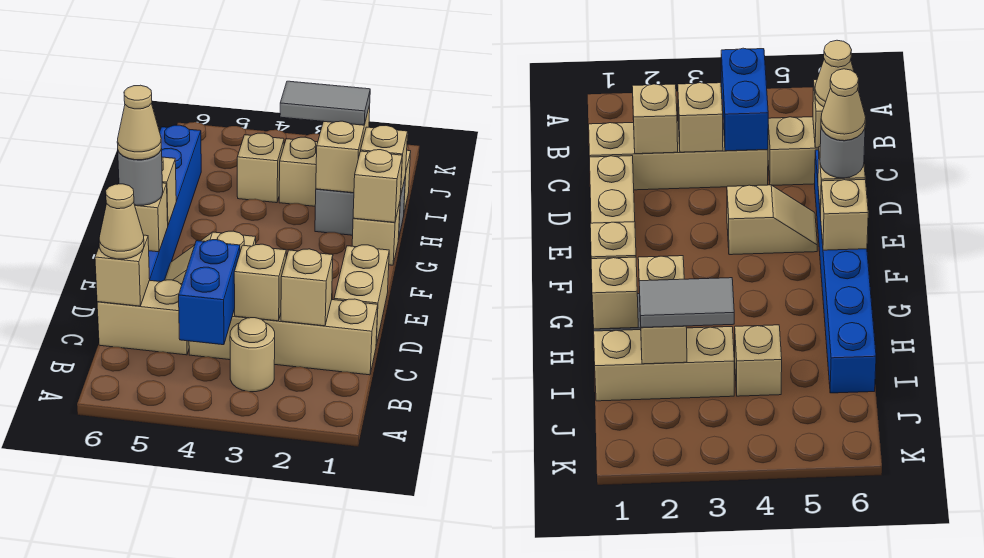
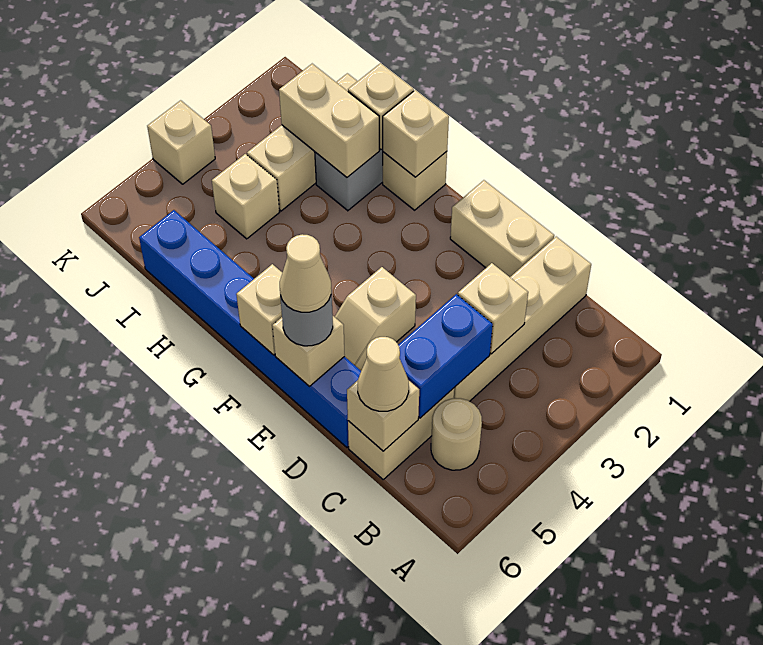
tan 1x1 round brick [230,318,275,392] -> tan 1x1 round brick moved to [431,398,482,470]
blue 1x2 brick [179,240,240,345] -> blue 1x2 brick turned to [398,294,493,418]
tan 1x1 brick [281,249,333,326] -> tan 1x1 brick moved to [147,100,215,184]
grey 1x2 tile [280,81,370,125] -> none

